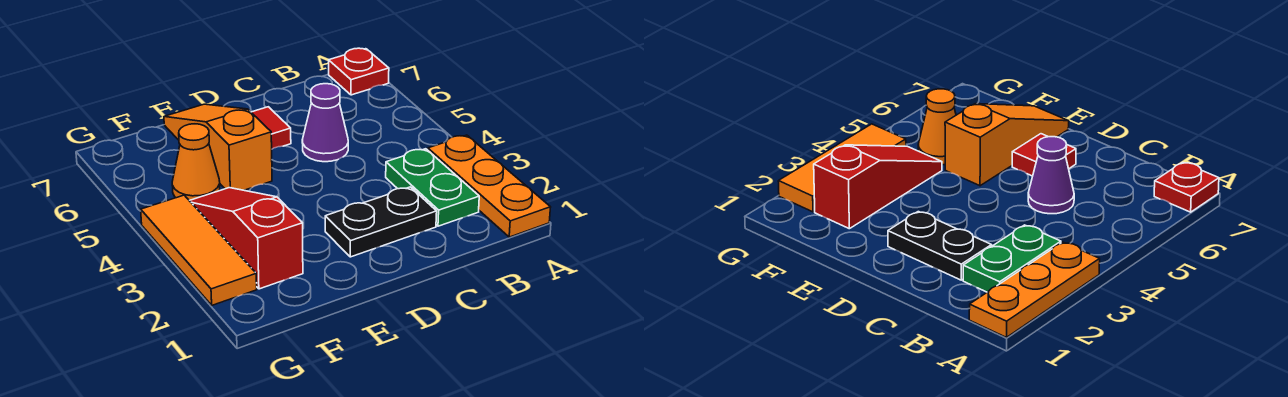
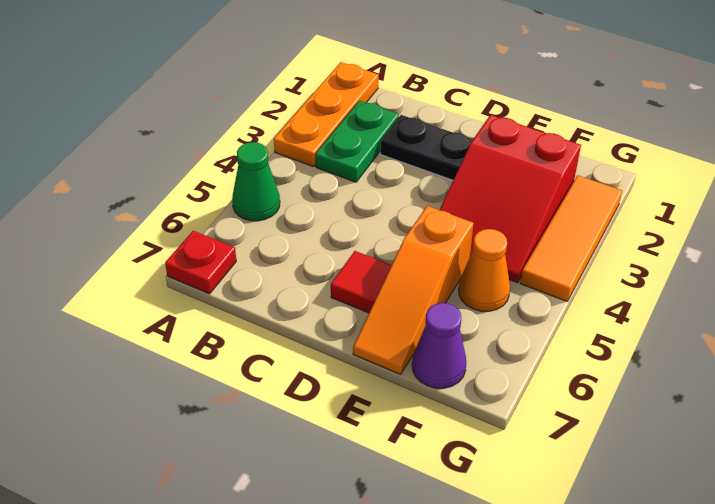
none -> green 1x1 cone [232,142,280,221]
purple 1x1 cone [302,84,348,162] -> purple 1x1 cone moved to [412,303,466,388]
red 1x3 slope [189,188,303,289] -> red 2x3 slope [440,115,581,283]

